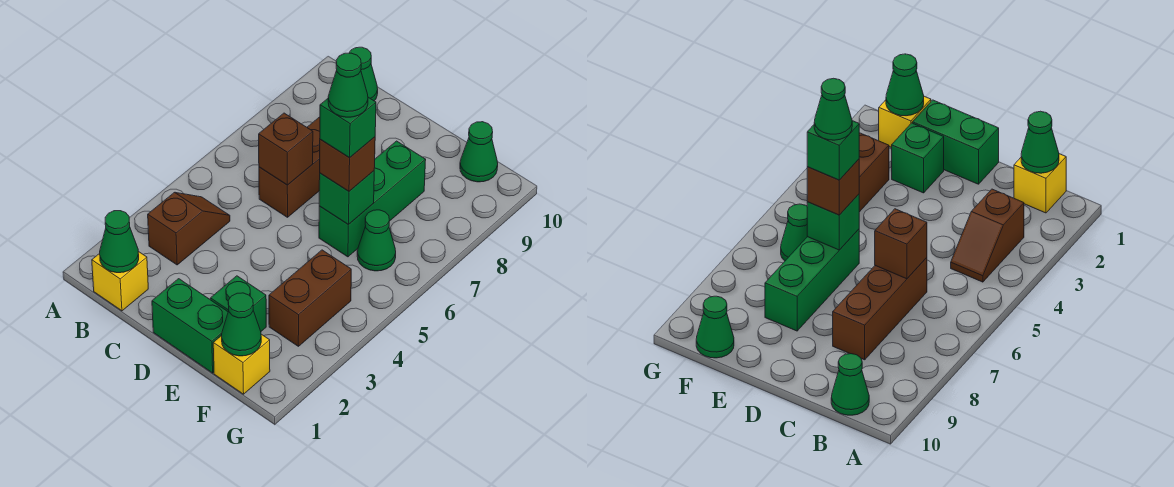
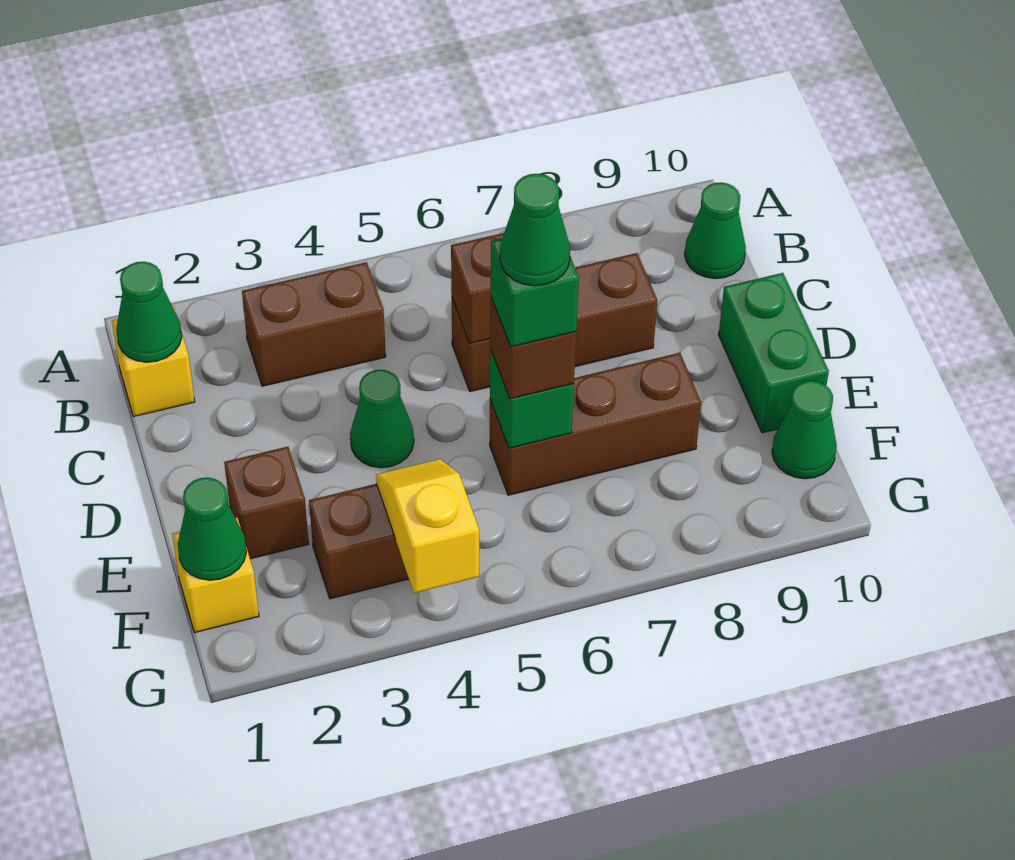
brown 1x2 slope [148,192,230,265] -> brown 1x2 brick [242,262,386,386]
green 1x2 brick [152,279,228,373] -> green 1x2 brick moved to [719,273,829,433]
green 1x1 brick [211,276,266,331] -> brown 1x1 brick [224,447,309,559]
green 1x3 brick [319,141,426,257] -> brown 1x3 brick [490,353,701,495]
none -> yellow 1x2 slope [376,459,479,593]
green 1x1 cone [357,210,396,271] -> green 1x1 cone moved to [350,370,414,468]

